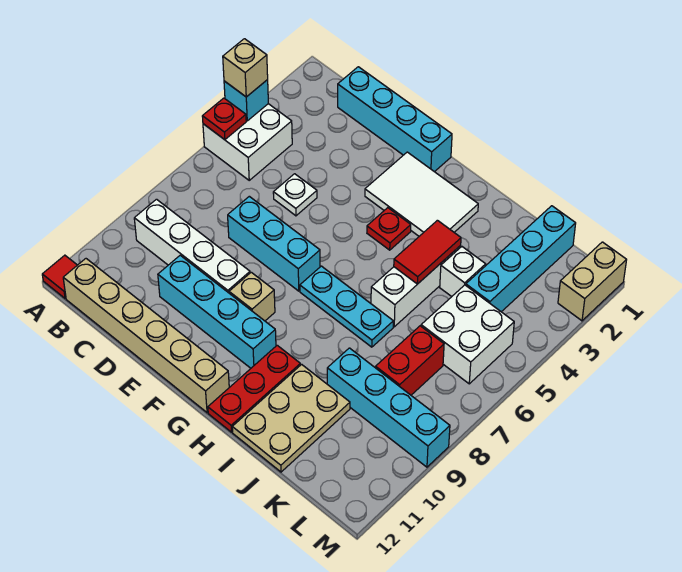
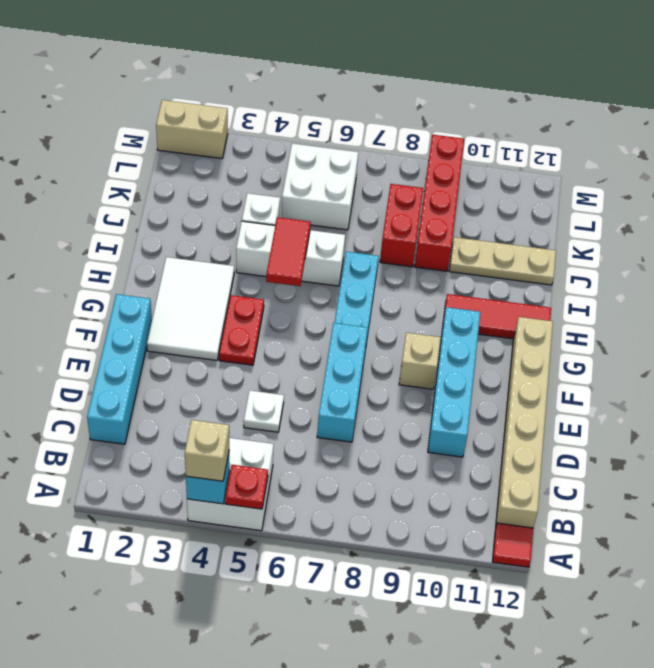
white 1x4 brick [134,199,250,293] -> none
red 1x1 plate [367,208,411,250] -> red 1x2 plate [219,295,264,365]
red 1x3 plate [208,345,300,432] -> red 1x3 tile [443,294,551,339]
red 1x2 tile [394,220,461,284] -> red 1x2 tile turned to [266,217,311,286]
tan 2x3 plate [232,364,350,472] -> tan 1x3 plate [449,237,556,285]
cyan 1x4 brick [327,348,450,467] -> red 1x4 brick [415,135,464,271]
cyan 1x4 brick [466,206,576,312] -> none
red 1x2 brick [376,326,444,395] -> red 1x2 brick turned to [380,184,423,267]

